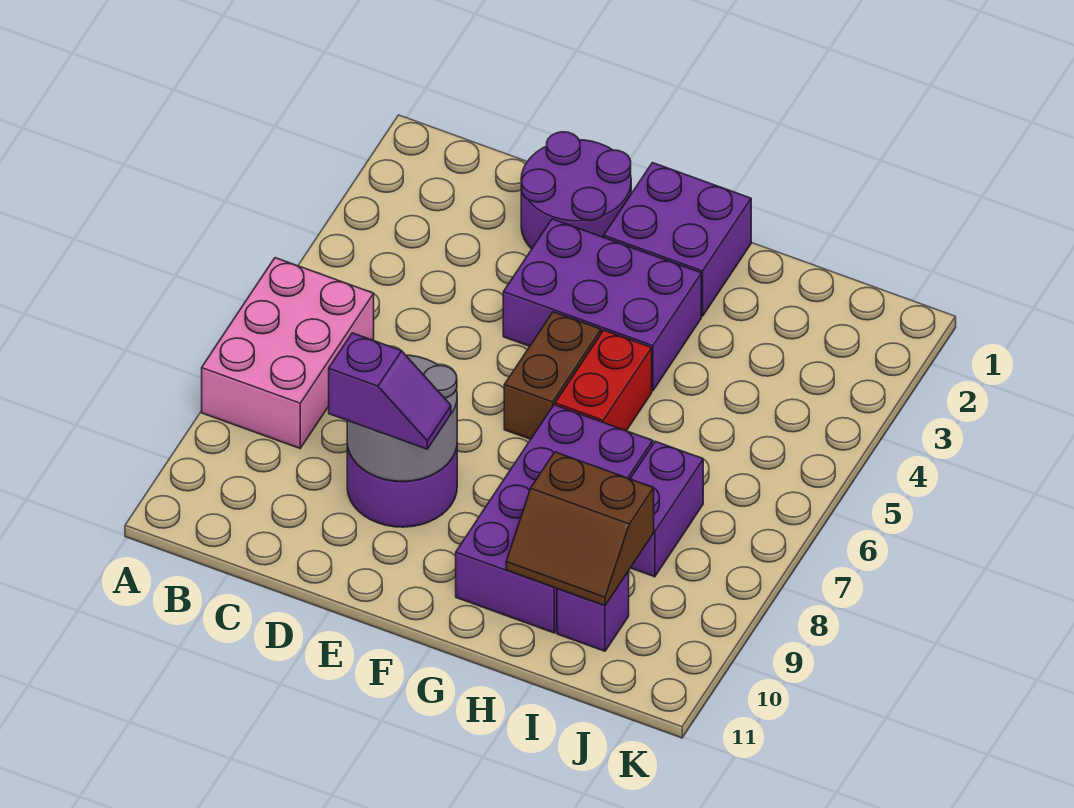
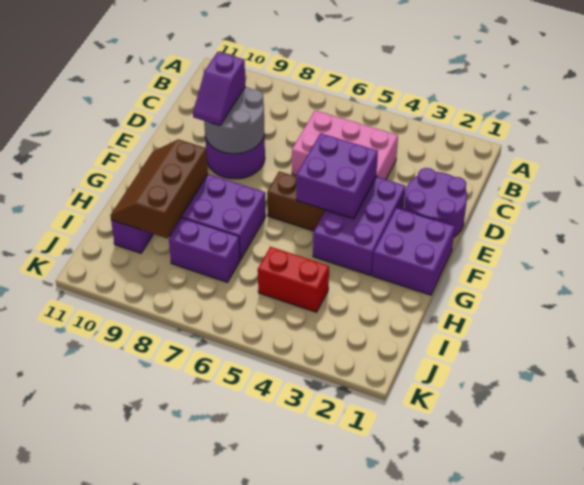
pink 2x3 brick [202,258,374,448] -> pink 2x3 brick moved to [292,110,398,179]
none -> purple 2x2 brick [296,133,378,219]
red 1x2 brick [555,330,652,431] -> red 1x2 brick moved to [258,247,329,312]
brown 2x2 slope [506,452,654,606] -> brown 2x3 slope [110,139,208,238]

